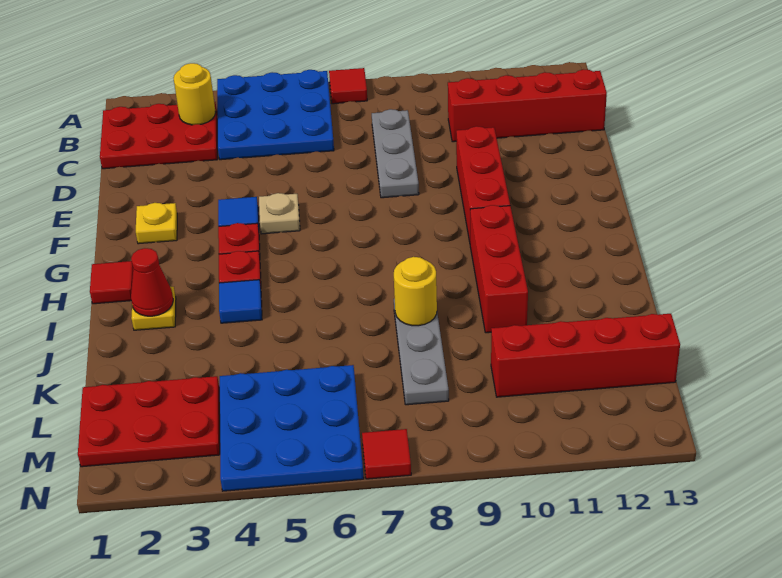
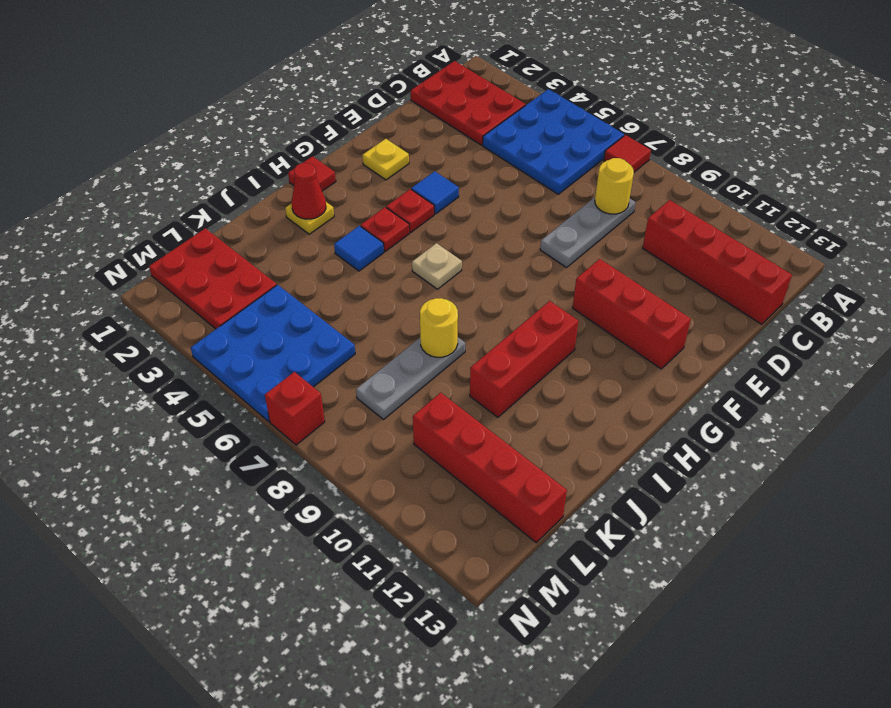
yellow 1x1 round brick [174,63,216,125] -> yellow 1x1 round brick moved to [595,158,634,214]
red 1x3 brick [456,126,510,242] -> red 1x3 brick turned to [573,259,691,369]
tan 1x1 plate [259,193,300,234] -> tan 1x1 plate moved to [412,243,462,289]
red 1x1 tile [362,429,411,479] -> red 1x1 brick [265,372,325,445]

